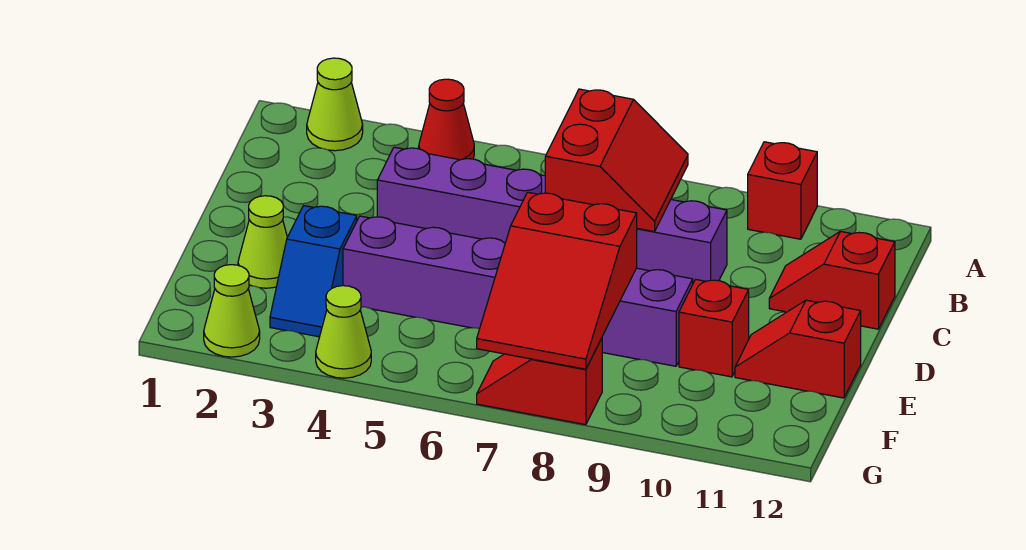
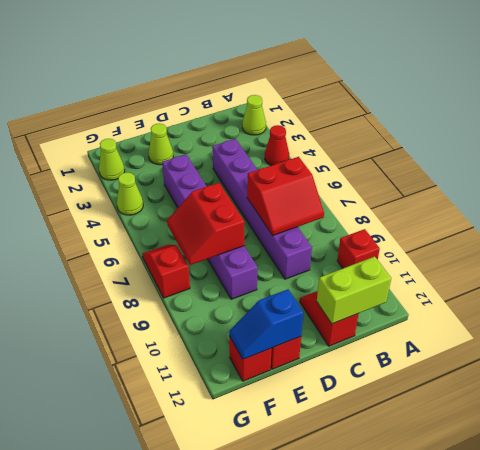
none -> lime 1x2 brick [317,257,391,324]
blue 1x2 slope [270,206,357,337] -> blue 1x2 slope moved to [229,289,303,359]
red 2x3 slope [477,192,637,369] -> red 2x2 slope [167,183,244,265]
red 1x1 brick [679,279,749,377] -> red 1x1 brick moved to [229,336,272,381]

